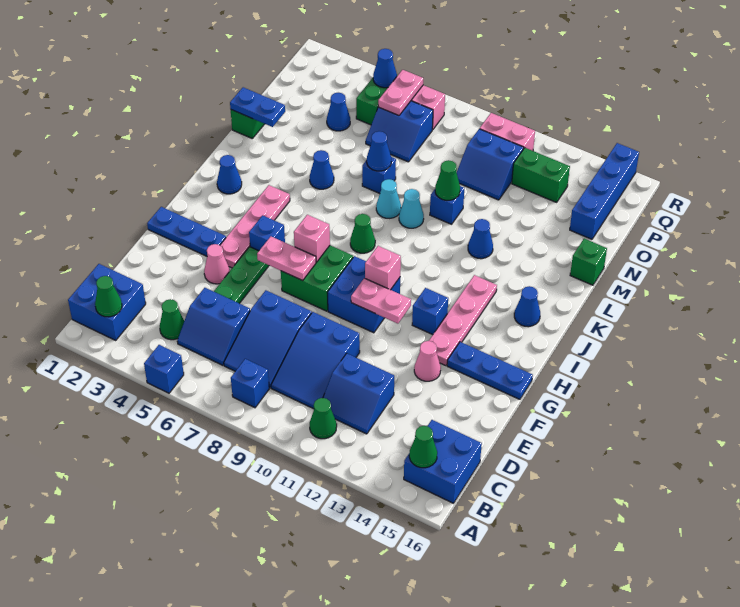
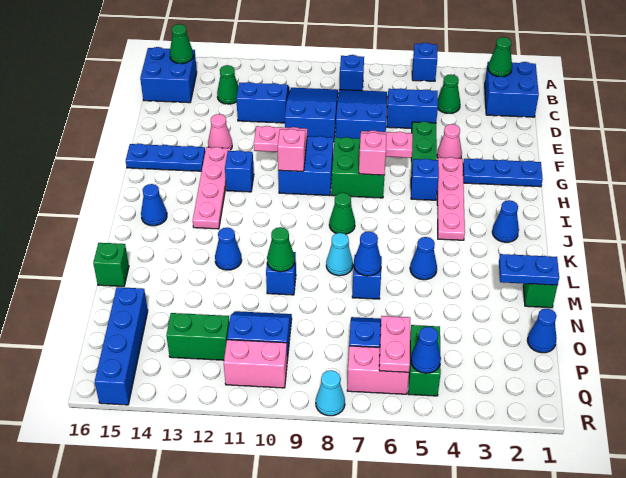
green 1x1 cone [310,398,337,439] -> green 1x1 cone moved to [217,65,238,104]
cyan 1x1 cone [399,189,424,228] -> cyan 1x1 cone moved to [316,370,345,416]
blue 1x1 cone [327,93,350,131] -> blue 1x1 cone moved to [527,308,557,353]

